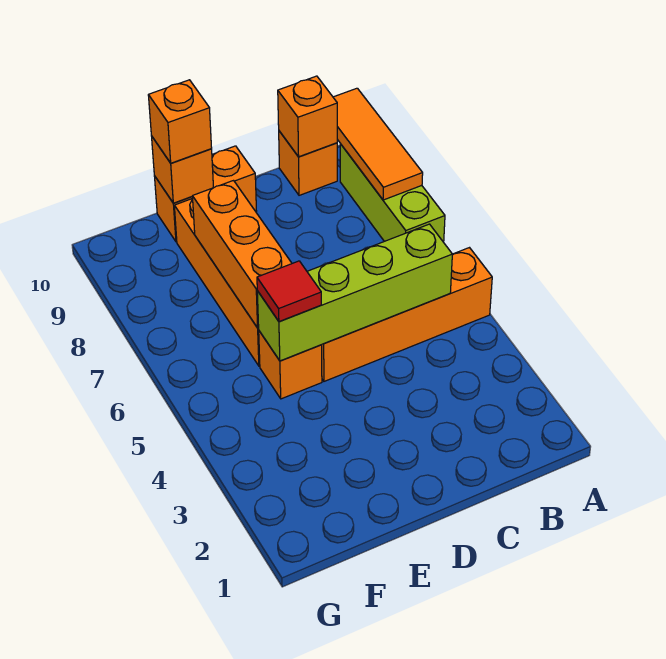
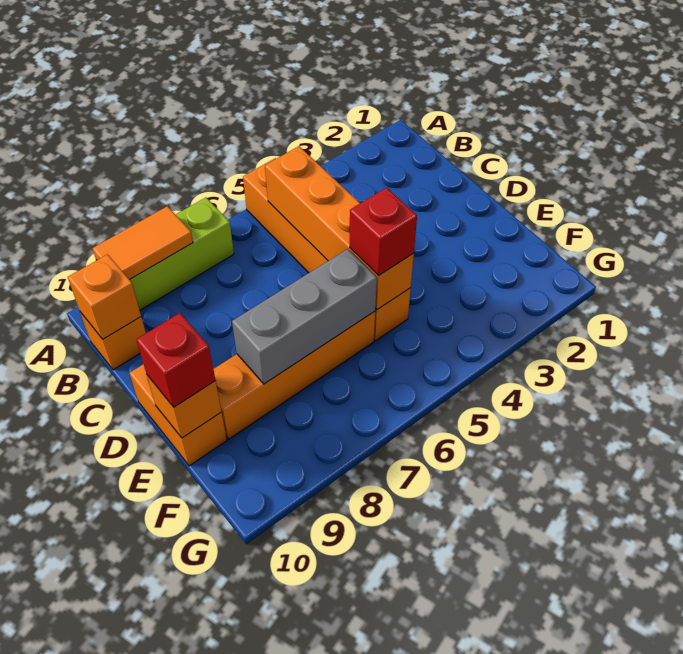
orange 1x3 tile [333,88,423,200] -> orange 1x2 tile [93,206,193,280]
lime 1x4 brick [257,224,452,361] -> orange 1x4 brick [265,146,414,310]
red 1x1 tile [257,261,321,321] -> red 1x1 brick [350,188,417,276]
orange 1x3 brick [192,181,292,328] -> grey 1x3 brick [232,249,377,384]
orange 1x1 brick [148,80,212,163] -> red 1x1 brick [136,313,215,407]

